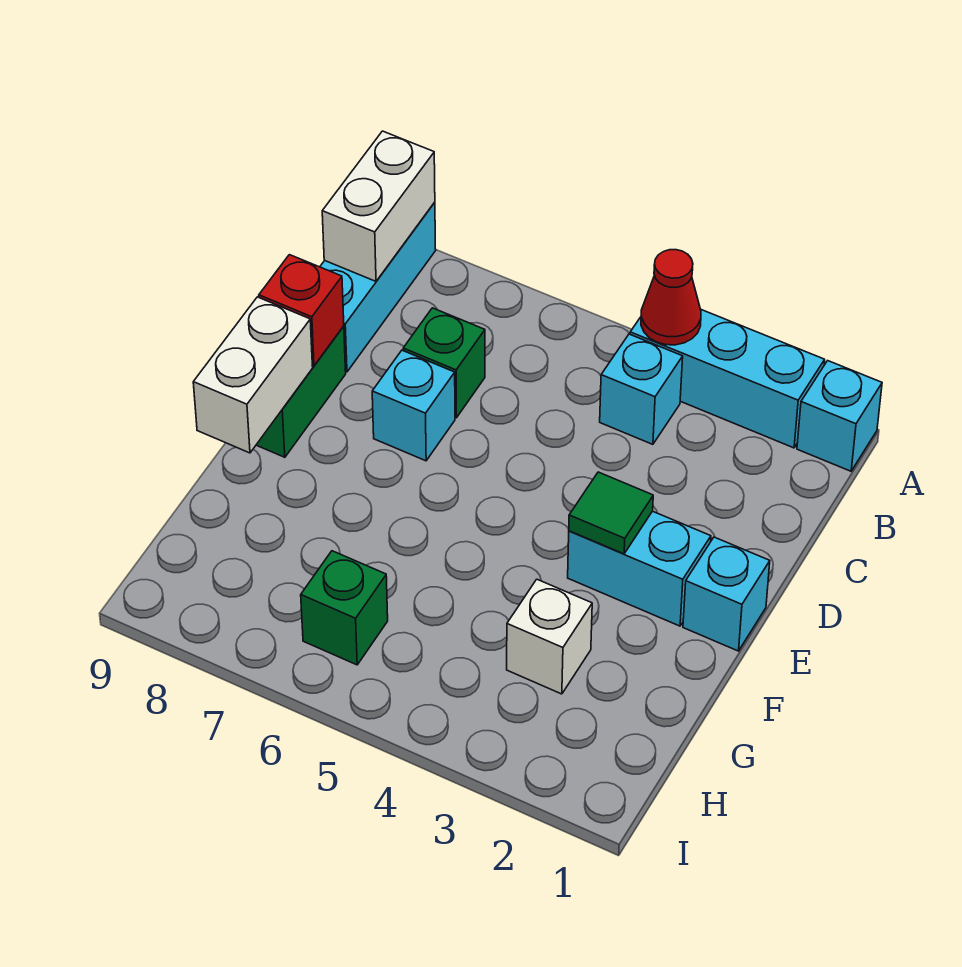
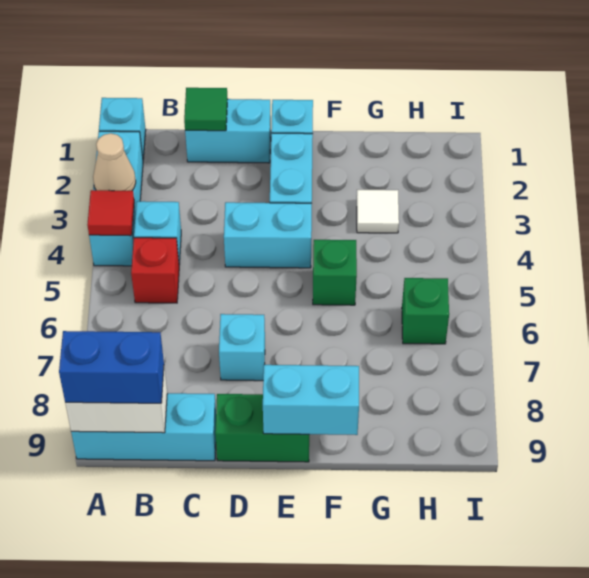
none -> tan 1x1 cone [93,133,136,191]
red 1x1 cone [641,250,701,345] -> red 1x1 tile [87,190,134,236]
none -> blue 1x2 brick [59,331,164,403]
none -> cyan 1x2 brick [185,99,271,163]
green 1x1 brick [403,308,485,418] -> green 1x1 brick moved to [313,240,357,305]
none -> cyan 1x2 brick [224,202,312,268]
red 1x1 brick [259,255,344,366] -> red 1x1 brick moved to [131,238,179,303]
green 1x1 tile [569,472,653,554] -> green 1x1 tile moved to [184,88,228,131]
white 1x2 brick [193,297,313,453] -> cyan 1x2 brick [263,365,359,435]
white 1x1 brick [507,579,592,694] -> white 1x1 tile [357,190,399,233]

